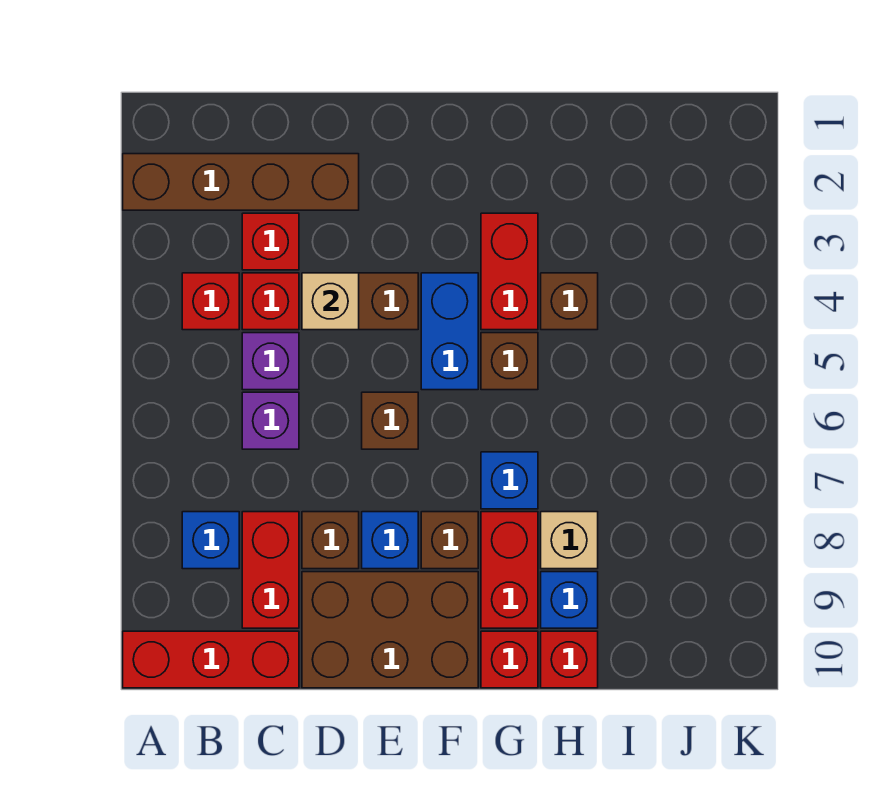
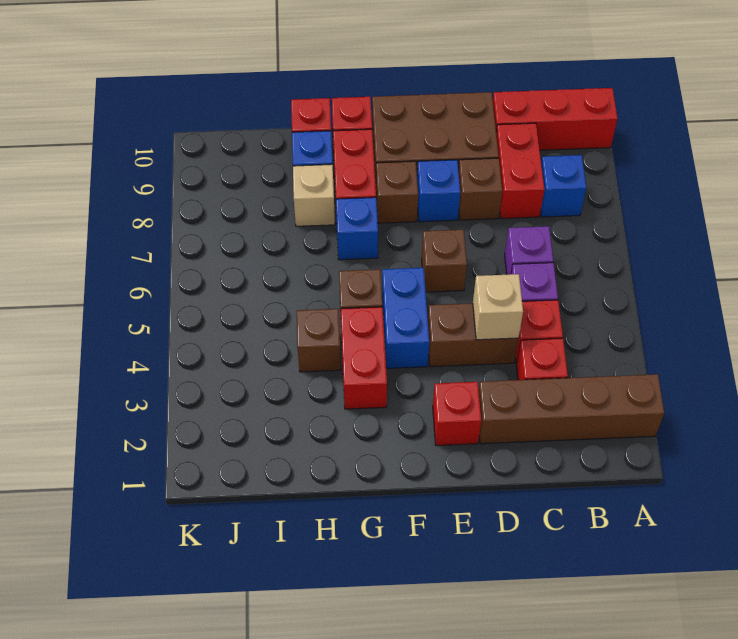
red 1x1 brick [182,273,239,330] -> red 1x1 brick moved to [433,382,481,446]

